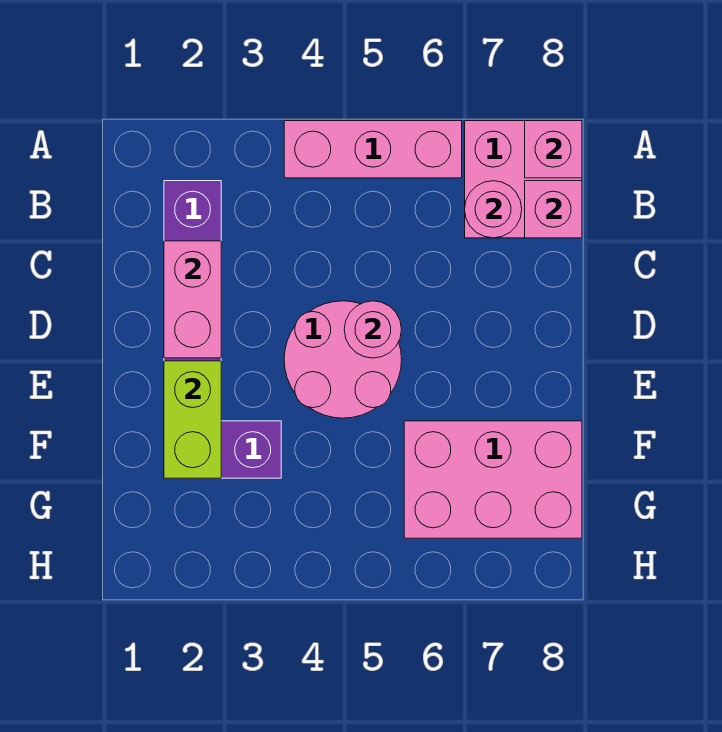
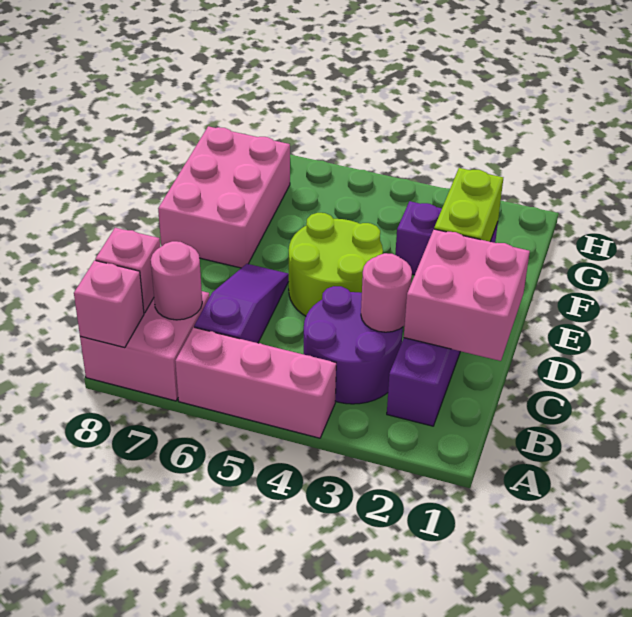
none -> purple 2x2 round brick [304,286,403,404]
none -> purple 1x3 slope [194,264,289,343]
pink 1x2 brick [164,241,221,358] -> pink 2x2 brick [404,229,530,361]
pink 2x2 round brick [284,301,402,418] -> lime 2x2 round brick [289,213,383,316]
pink 1x1 round brick [344,301,402,358] -> pink 1x1 round brick moved to [361,253,412,332]
pink 2x3 brick [404,421,582,538] -> pink 2x3 brick turned to [158,126,290,268]

